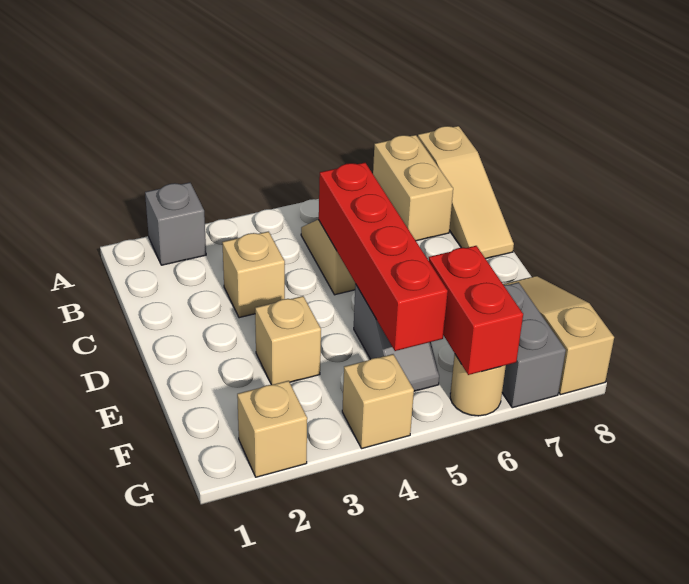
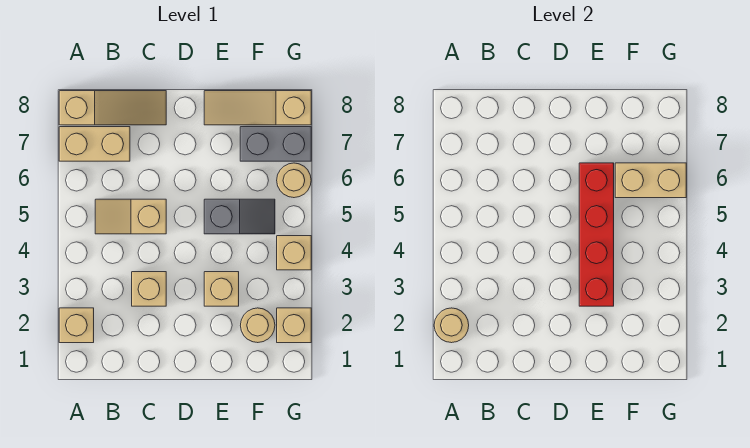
grey 1x1 brick [145,183,206,265] -> tan 1x1 brick [59,308,94,343]
none -> tan 1x1 round brick [434,308,469,343]
red 1x4 brick [318,163,448,351] -> red 1x4 brick turned to [579,163,614,306]
none -> tan 1x1 round brick [240,308,275,343]
red 1x2 brick [428,246,523,375] -> tan 1x2 brick [615,163,686,198]

